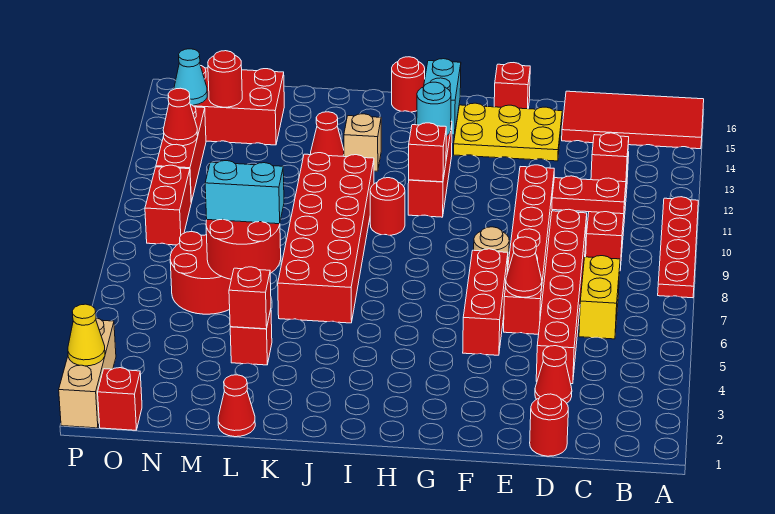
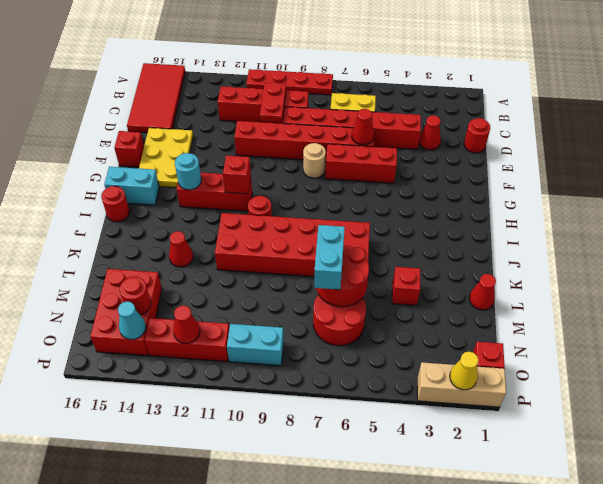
red 1x1 brick [591,133,629,182] -> none
tan 1x1 brick [344,114,381,171] -> none
red 1x1 brick [229,267,271,329] -> none
red 1x2 brick [145,165,191,245] -> cyan 1x2 brick [227,324,284,366]

